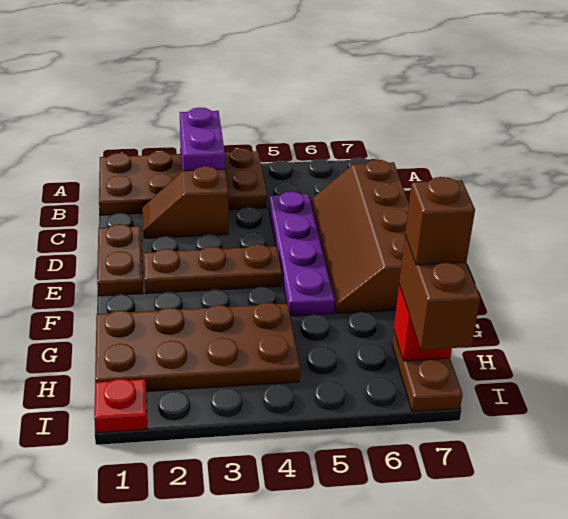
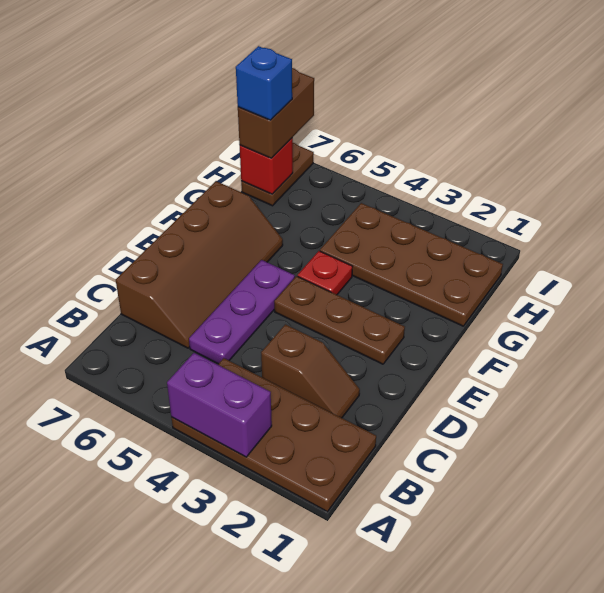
purple 1x2 brick [179,107,225,171] -> purple 1x2 brick turned to [167,353,272,457]
purple 1x4 plate [269,192,335,316] -> purple 1x3 plate [189,260,295,364]
brown 1x2 plate [97,224,143,296] -> none
brown 1x1 brick [405,177,475,265] -> blue 1x1 brick [236,46,292,120]
red 1x1 plate [94,379,147,433] -> red 1x1 plate moved to [298,251,353,295]

